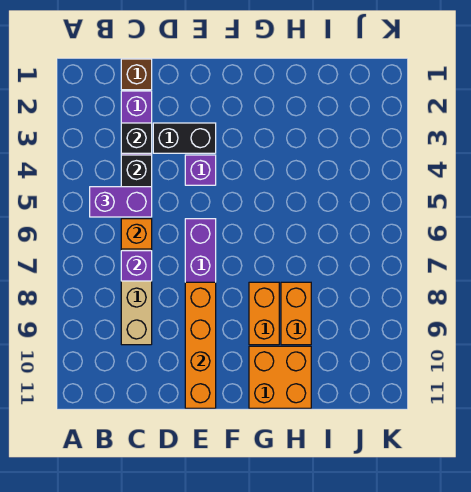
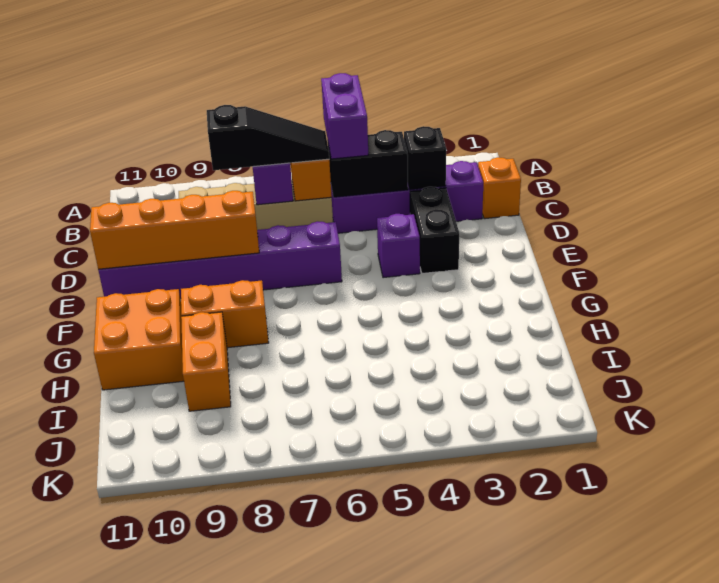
brown 1x1 brick [121,59,152,90] -> orange 1x1 brick [478,157,521,219]
none -> black 1x3 slope [207,105,329,170]
orange 1x2 brick [281,282,311,345] -> orange 1x2 brick turned to [181,312,231,411]

